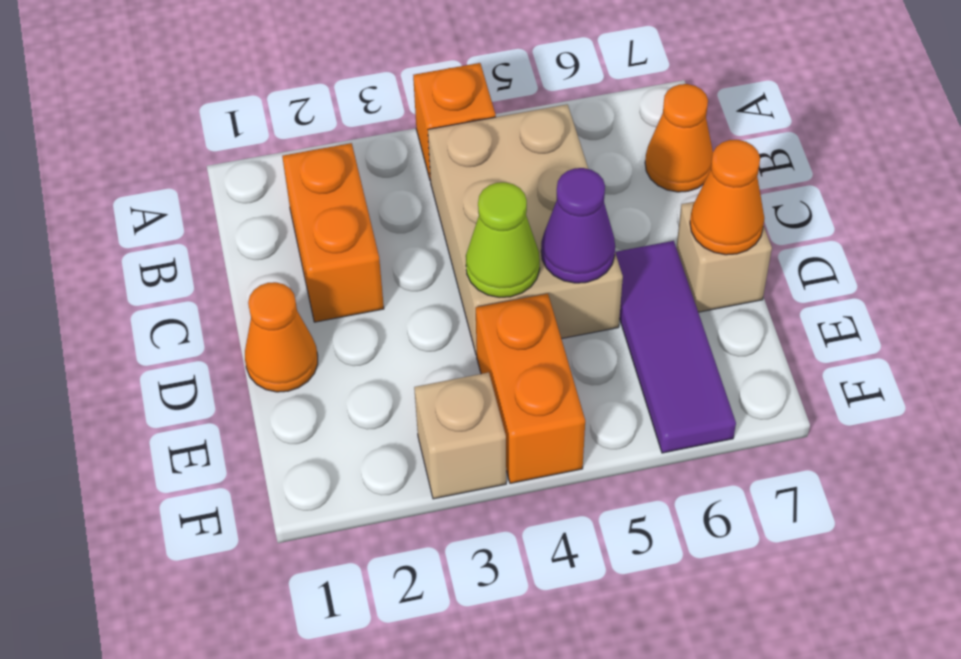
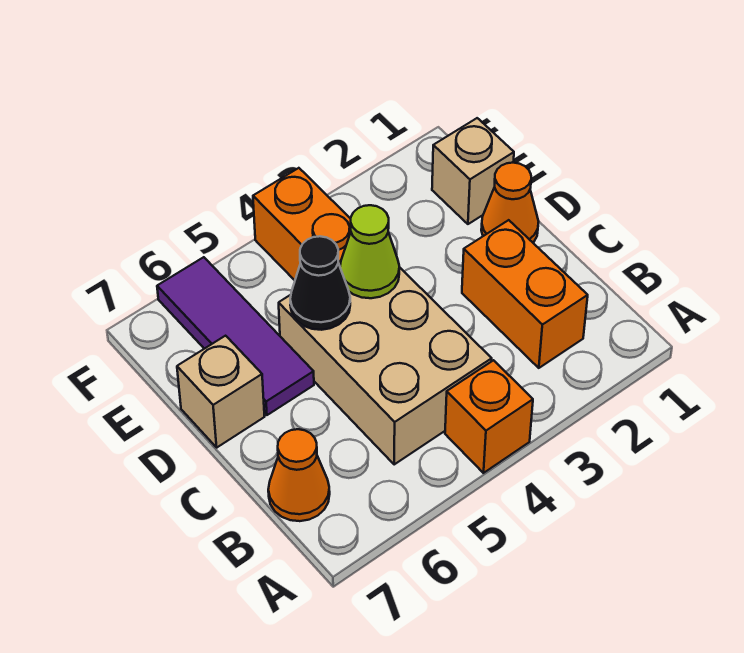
purple 1x1 cone [541,168,615,283] -> black 1x1 cone [290,236,350,330]
orange 1x1 cone [690,140,764,255] -> none
tan 1x1 brick [414,372,506,499] -> tan 1x1 brick moved to [432,118,514,224]

